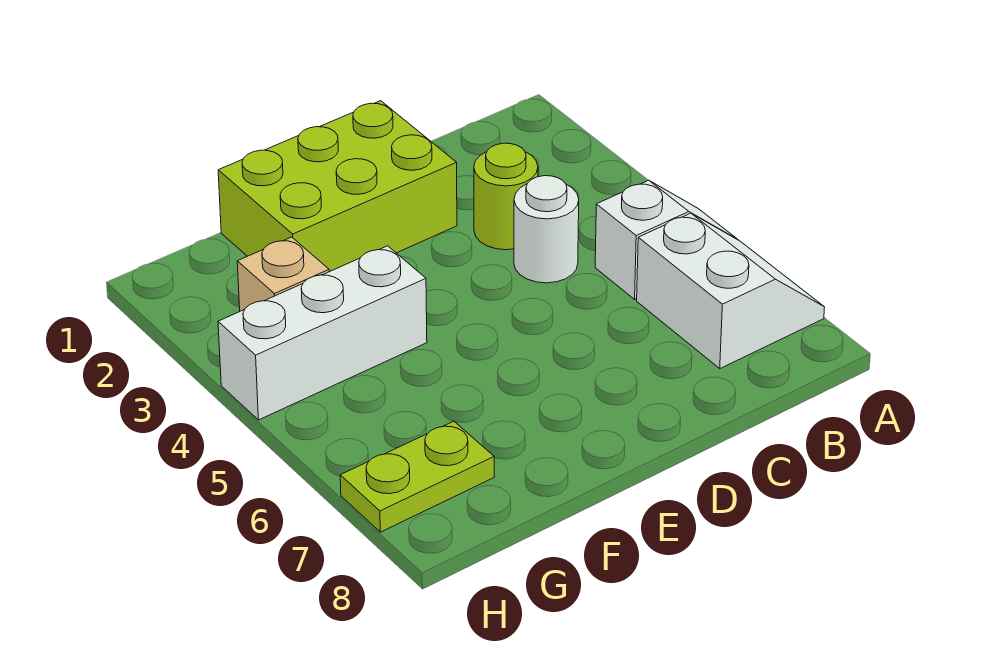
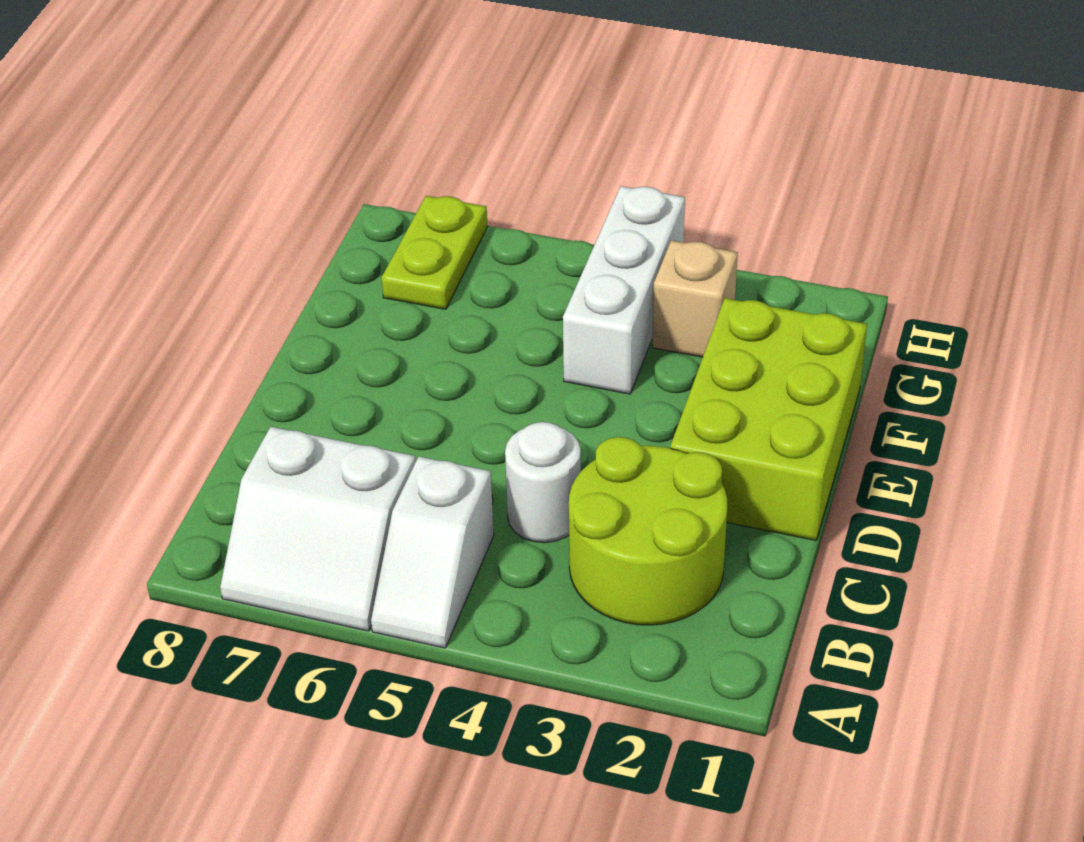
lime 1x1 round brick [474,143,538,250] -> lime 2x2 round brick [569,437,727,625]

